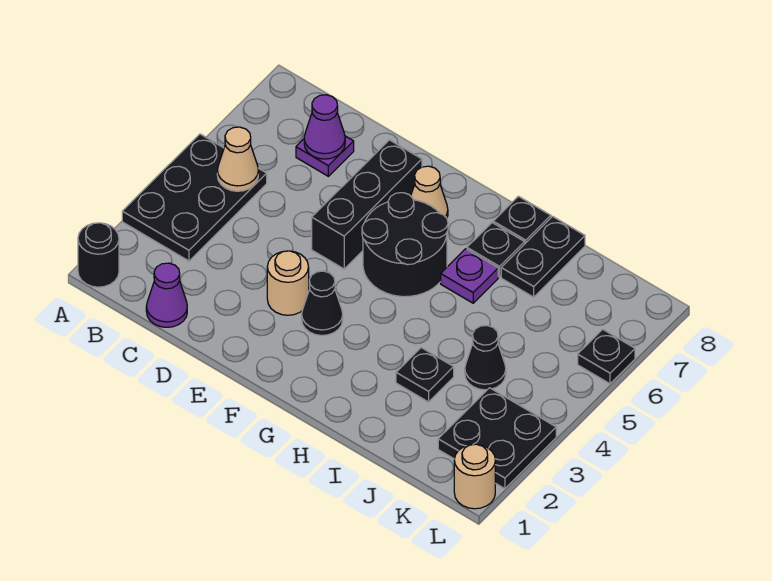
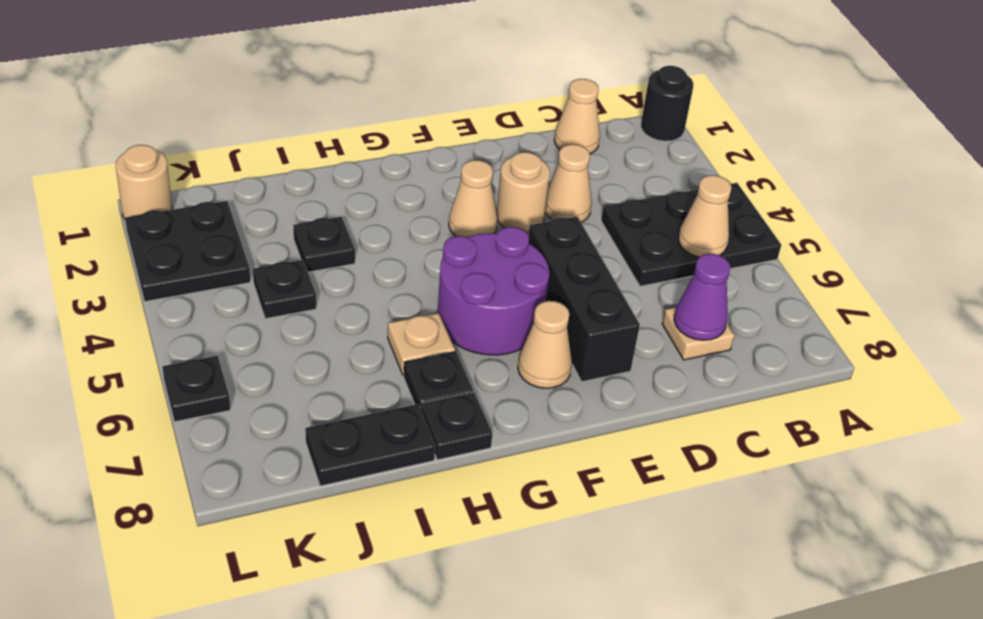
black 2x3 plate [122,134,267,261] -> black 2x3 plate turned to [601,183,781,286]
purple 1x1 cone [146,263,187,327] -> tan 1x1 cone [554,79,600,154]
purple 1x1 plate [296,136,354,176] -> tan 1x1 plate [662,307,734,360]
none -> tan 1x1 cone [545,144,592,222]
black 1x1 cone [302,271,343,335] -> tan 1x1 cone [449,160,498,237]
black 2x2 round brick [362,193,448,297] -> purple 2x2 round brick [438,227,549,355]
purple 1x1 plate [441,249,498,303] -> tan 1x1 plate [388,313,455,375]
black 1x2 plate [501,217,585,297] -> black 1x2 plate turned to [305,404,435,486]
black 1x1 cone [465,326,506,390] -> black 1x1 plate [253,260,316,319]

